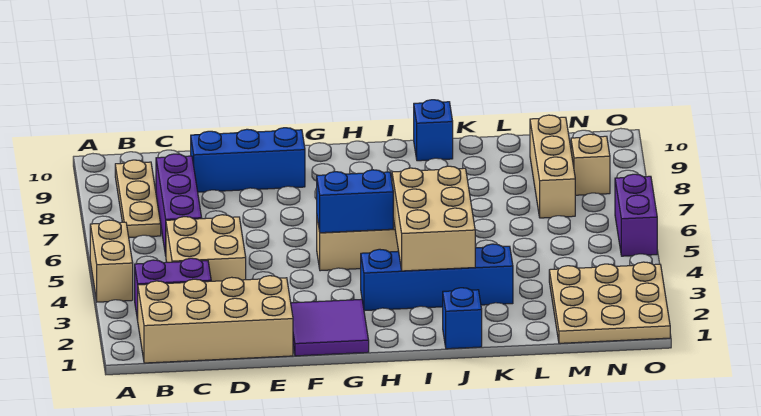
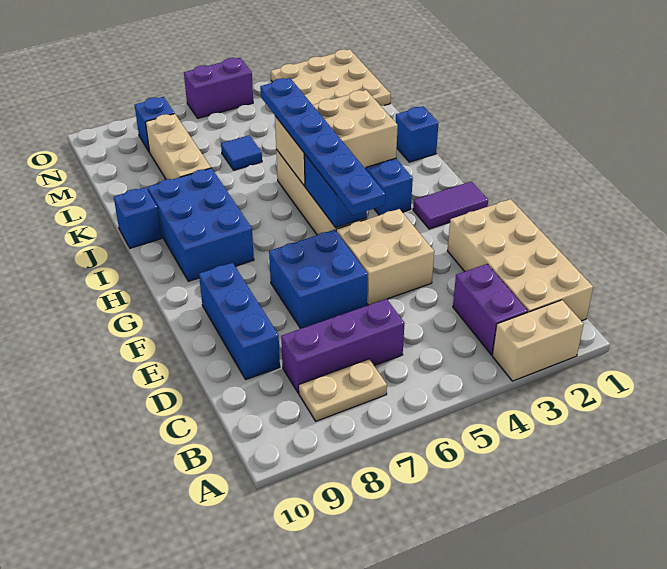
tan 1x2 brick [90,220,133,302] -> tan 1x2 brick moved to [492,300,584,381]
tan 1x3 plate [115,160,161,237] -> tan 1x2 plate [299,359,387,421]
tan 2x2 brick [166,215,246,281] -> tan 2x2 brick moved to [336,209,434,305]
none -> blue 2x2 brick [269,230,368,328]
purple 2x2 tile [291,299,369,356] -> purple 1x2 tile [413,181,488,229]
none -> blue 1x6 plate [260,78,385,215]
none -> blue 2x3 brick [148,168,254,281]
none -> blue 1x1 tile [221,135,262,170]
tan 1x3 brick [530,115,575,218] -> tan 1x3 brick turned to [145,114,211,180]
tan 1x1 brick [571,134,610,195] -> blue 1x1 brick [135,97,174,151]

